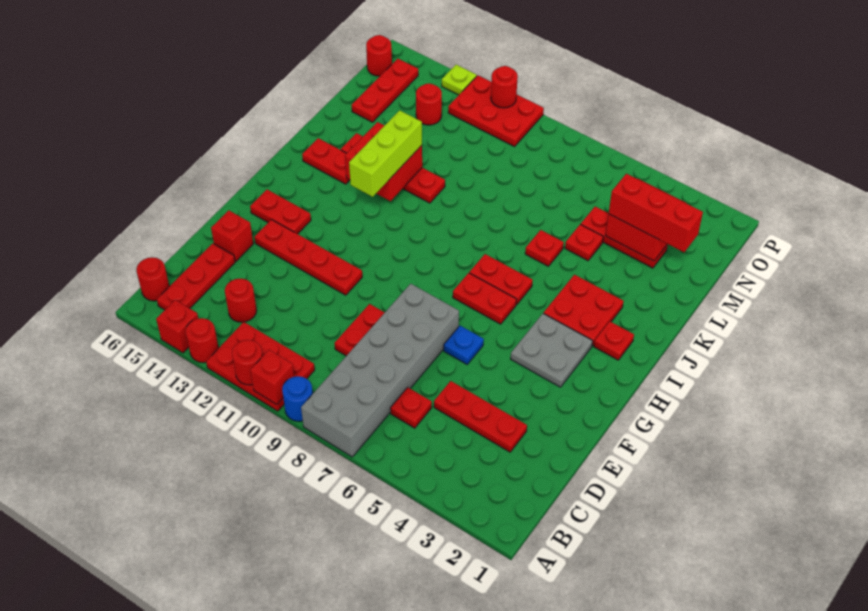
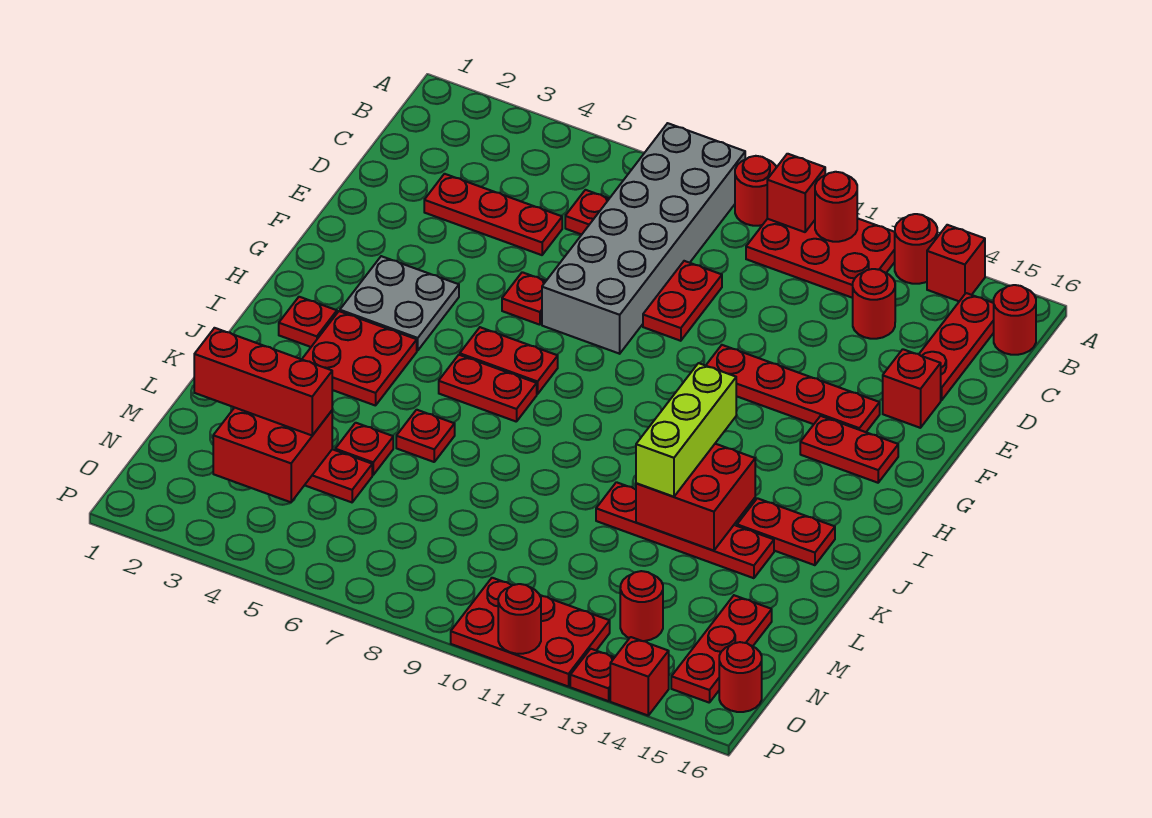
blue 1x1 round brick [282,376,313,421] -> red 1x1 round brick [735,156,776,226]
blue 1x1 plate [444,326,484,364] -> red 1x1 plate [502,272,546,325]
lime 1x1 plate [442,65,477,95] -> red 1x1 plate [570,649,615,701]
none -> red 1x1 brick [610,637,669,715]

